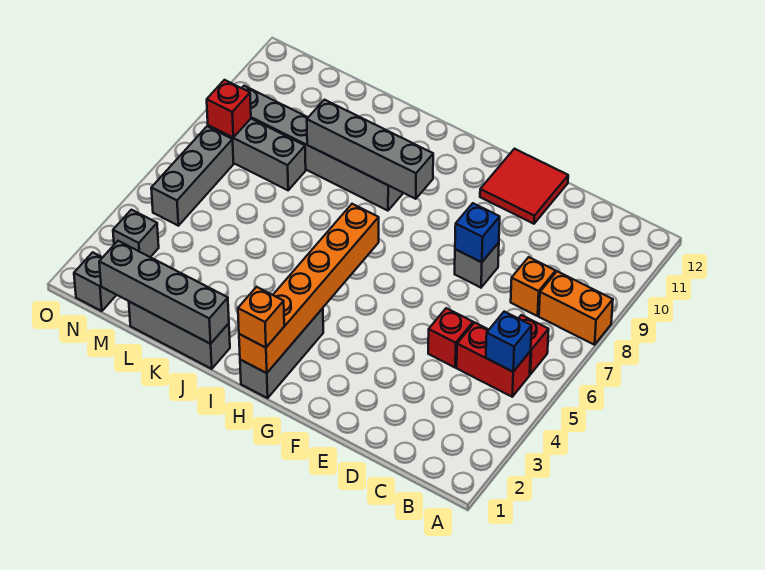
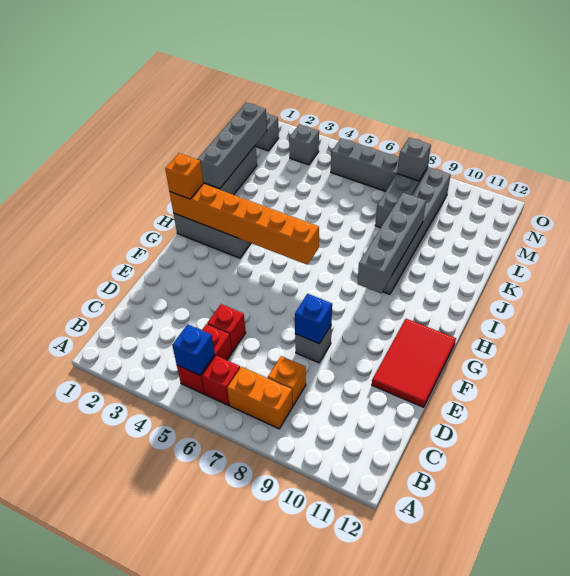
orange 1x2 brick [539,271,613,345] -> orange 1x2 brick turned to [227,367,293,429]
red 2x2 tile [480,149,568,224] -> red 2x3 tile [372,319,456,407]
red 1x1 brick [207,80,251,138] -> grey 1x1 brick [397,138,431,181]

